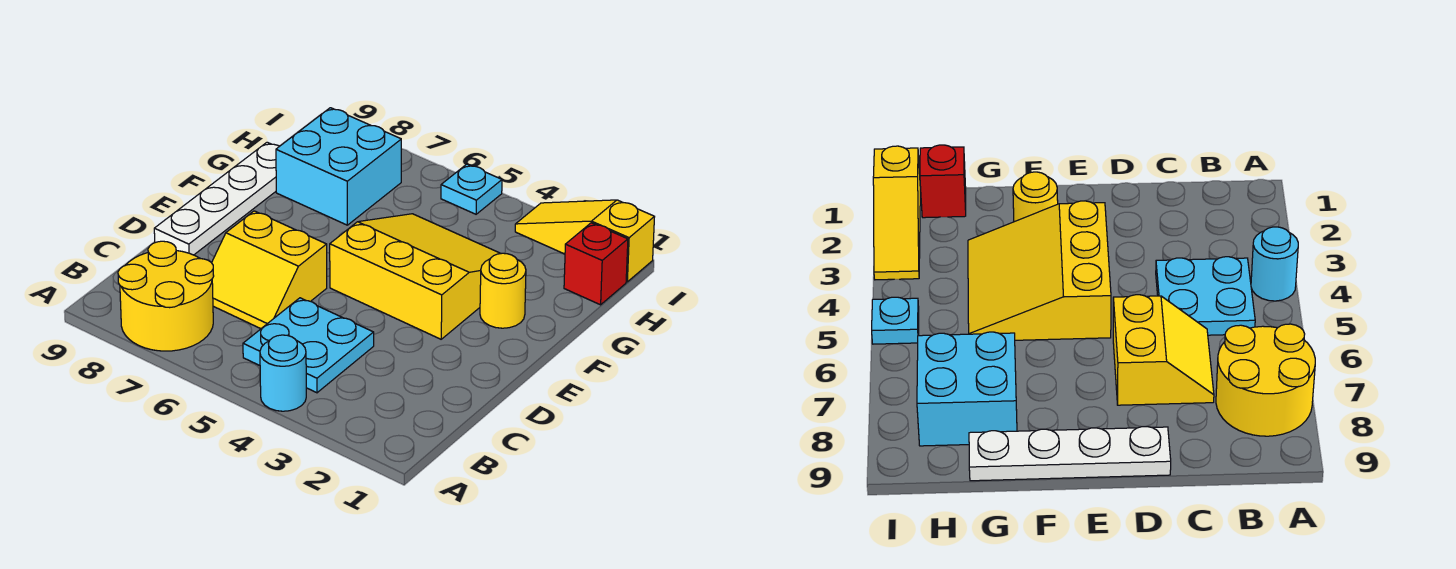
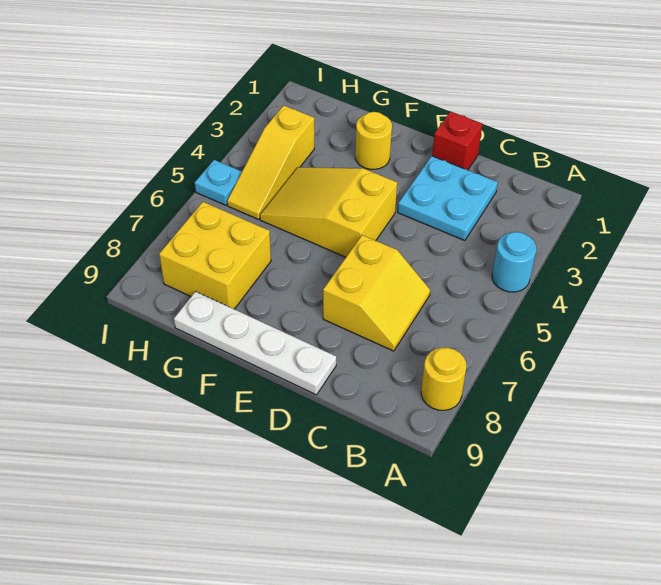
yellow 2x2 round brick [118,241,214,351] -> yellow 1x1 round brick [421,347,466,410]
cyan 2x2 plate [243,298,374,393] -> cyan 2x2 plate moved to [398,156,498,241]
yellow 3x3 slope [330,214,501,339] -> yellow 2x3 slope [260,167,397,257]
cyan 2x2 brick [276,108,401,225] -> yellow 2x2 brick [159,202,271,309]
red 1x1 brick [564,223,628,305] -> red 1x1 brick moved to [432,112,482,170]
yellow 1x3 slope [515,200,654,282] -> yellow 1x3 slope moved to [227,105,314,219]

